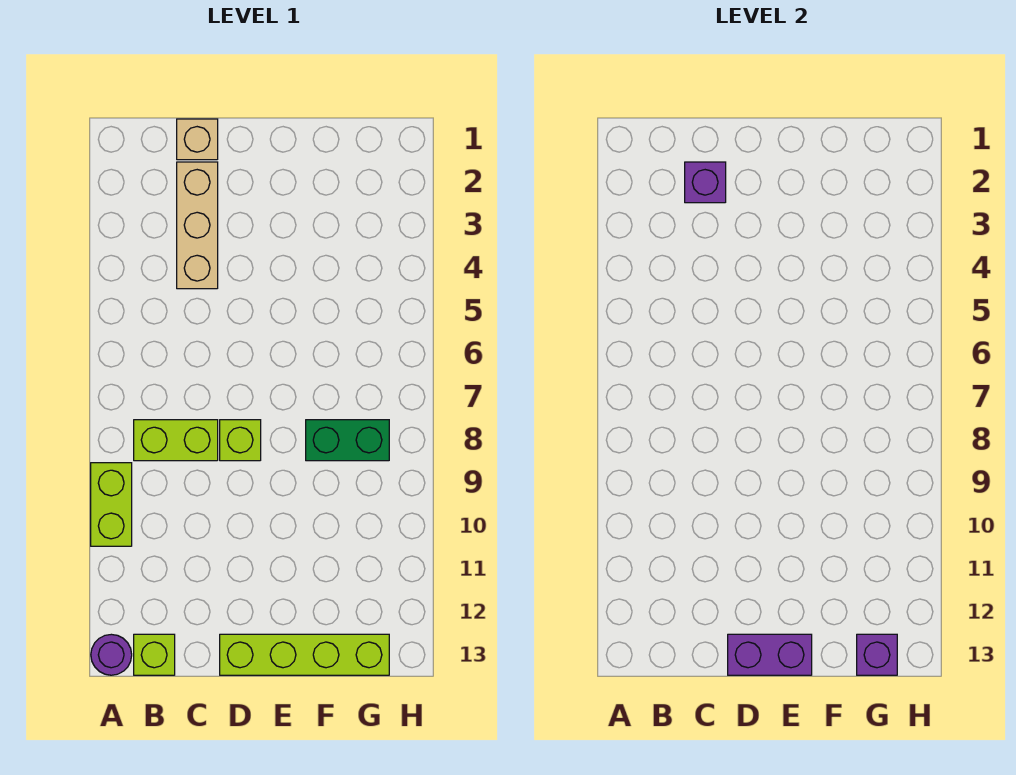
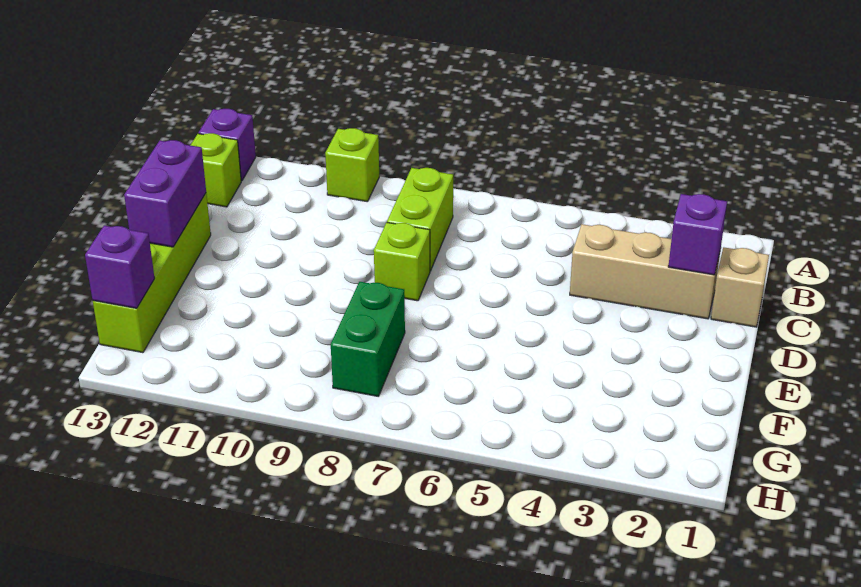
lime 1x2 brick [91,463,132,546] -> lime 1x1 brick [325,128,379,202]
purple 1x1 round brick [91,634,132,675] -> purple 1x1 brick [199,109,256,181]

